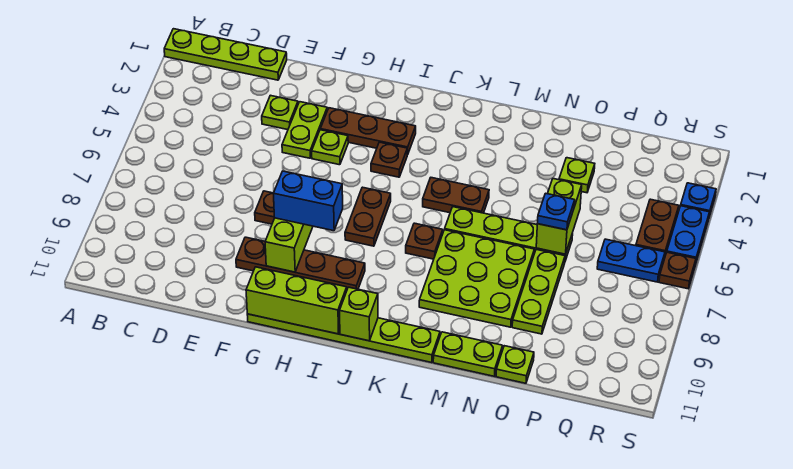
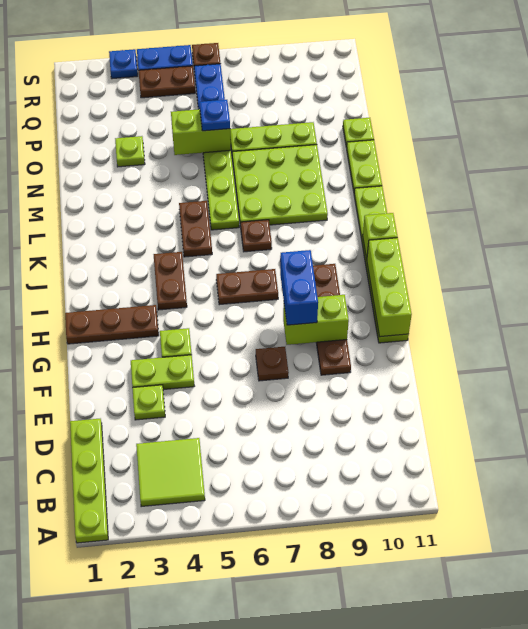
none -> lime 2x2 tile [136,438,205,507]
brown 1x3 plate [320,108,416,155] -> brown 1x3 plate turned to [65,305,159,344]
brown 1x1 plate [371,142,407,177] -> brown 1x2 plate [154,252,187,310]

